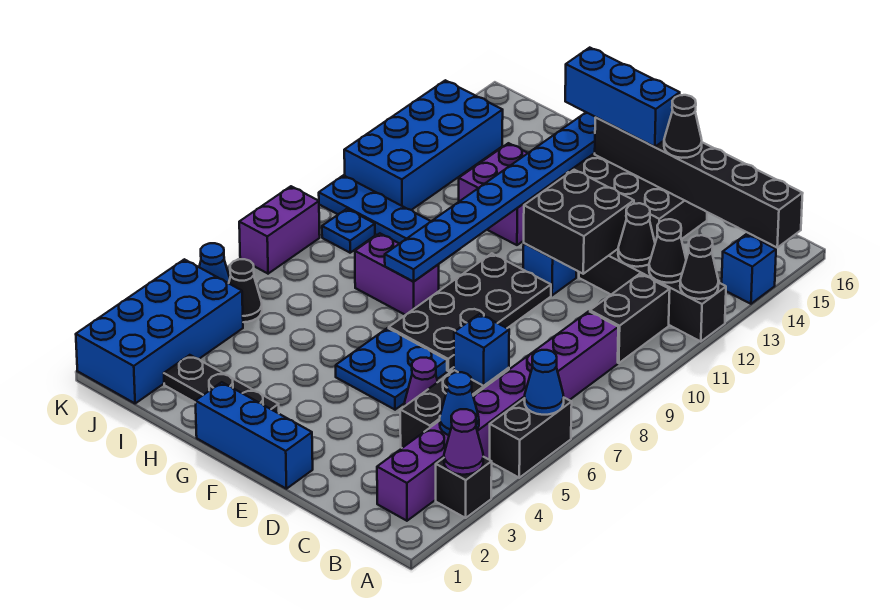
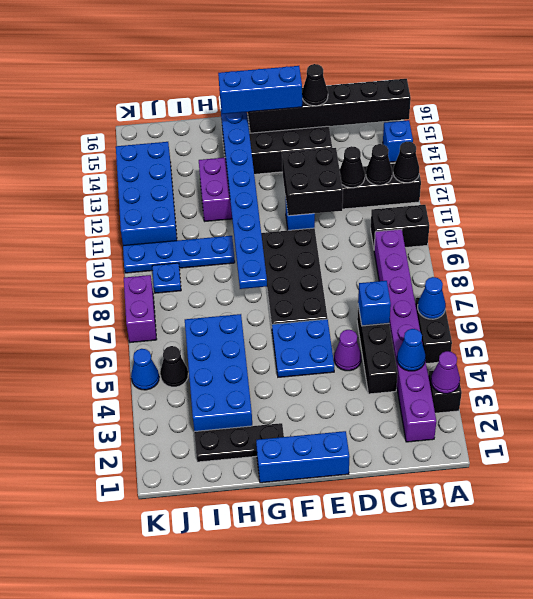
black 1x2 brick [590,274,670,363] -> black 1x2 brick turned to [371,205,429,247]
purple 1x2 brick [355,233,439,315] -> none
blue 2x4 brick [76,259,243,403] -> blue 2x4 brick moved to [185,314,252,432]

